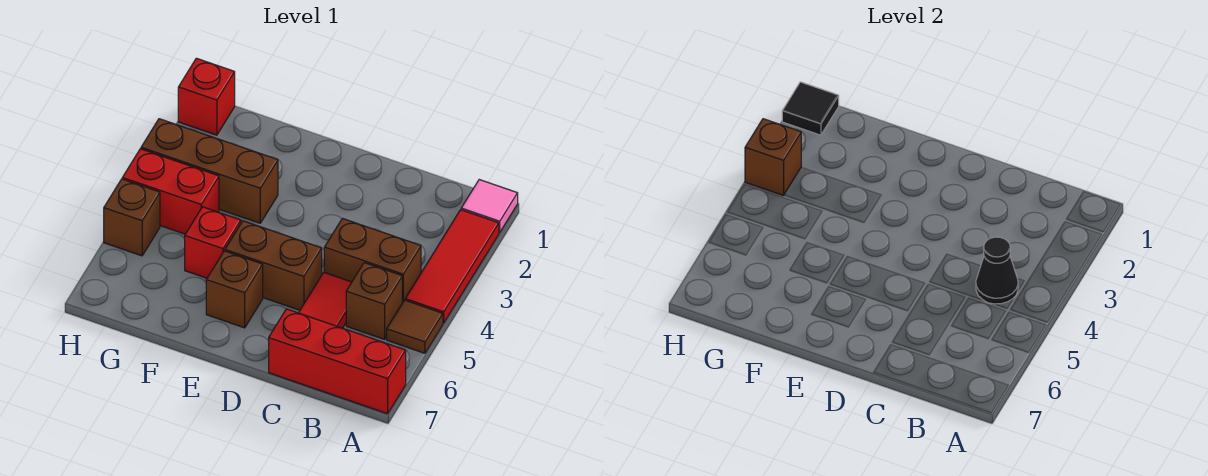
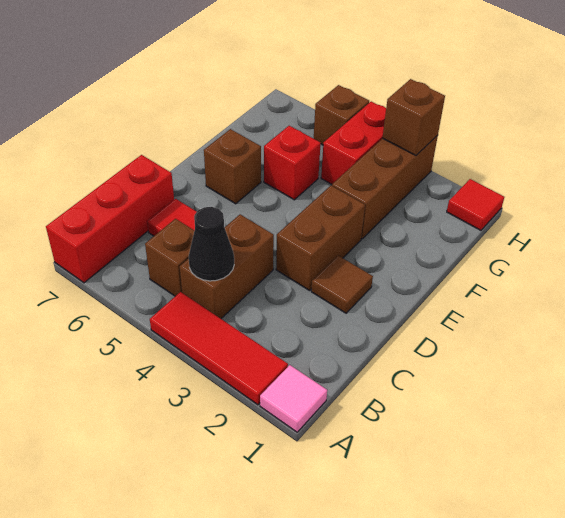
brown 1x1 tile [387,300,443,353] -> brown 1x1 tile moved to [311,256,373,313]
brown 1x2 brick [225,221,322,310] -> brown 1x2 brick moved to [276,186,365,291]
red 1x1 brick [178,58,235,135] -> red 1x1 tile [447,179,504,230]
black 1x1 tile [782,82,839,135] -> none

